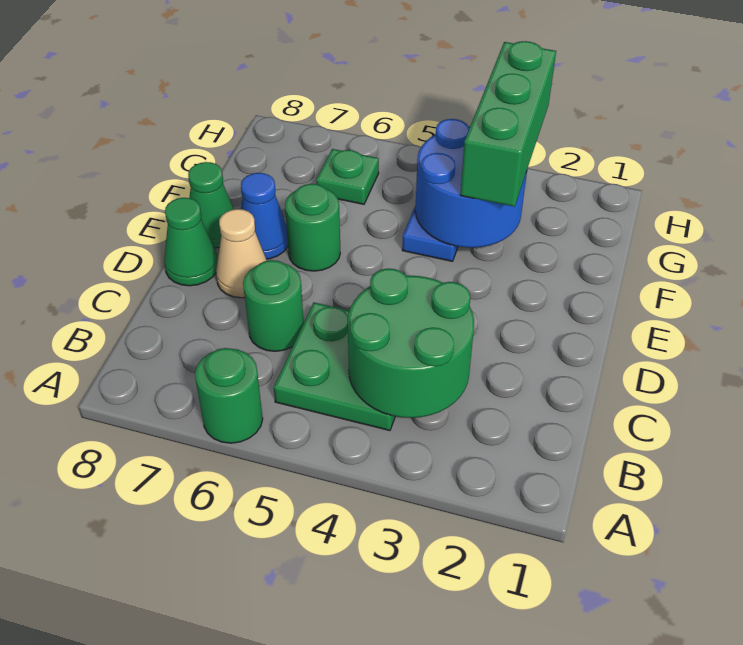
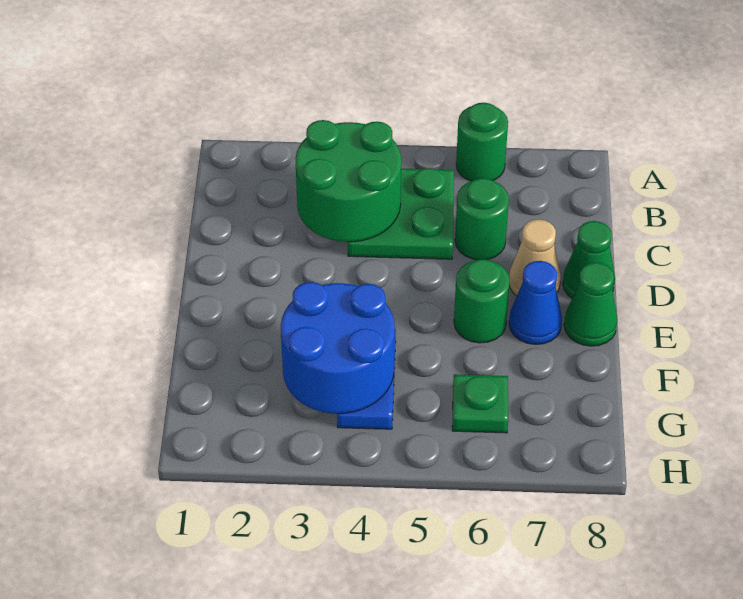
green 1x3 brick [460,41,556,207] -> none

